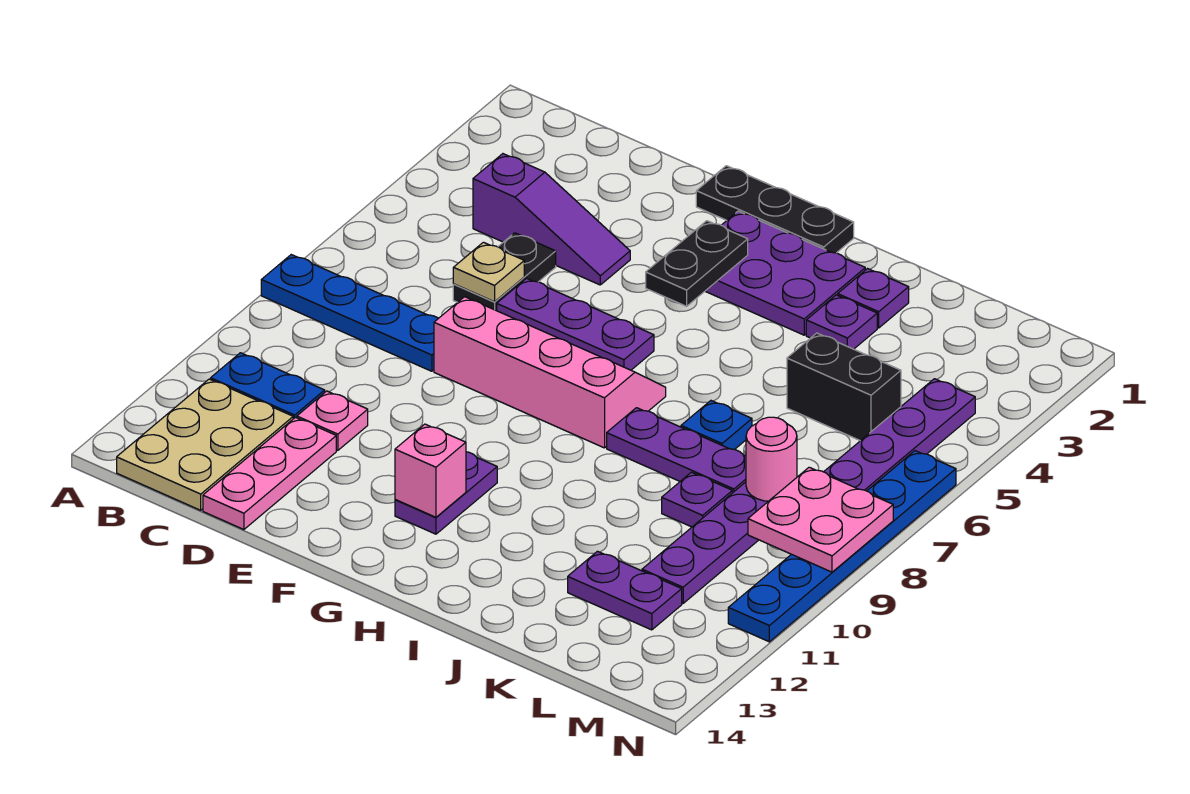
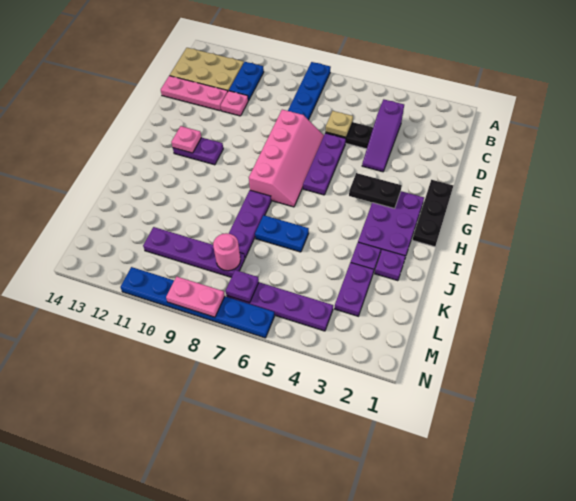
pink 1x1 brick [395,424,466,517] -> pink 1x1 plate [171,126,201,153]
blue 1x1 plate [681,401,752,450] -> blue 1x2 plate [255,215,309,252]
black 1x2 brick [787,333,901,441] -> none
purple 1x1 plate [662,472,732,527] -> purple 1x1 plate moved to [226,270,259,303]
purple 1x2 plate [568,551,682,630] -> purple 1x2 plate moved to [335,263,374,316]
pink 2x2 plate [748,467,893,572] -> pink 1x2 plate [166,277,225,317]

